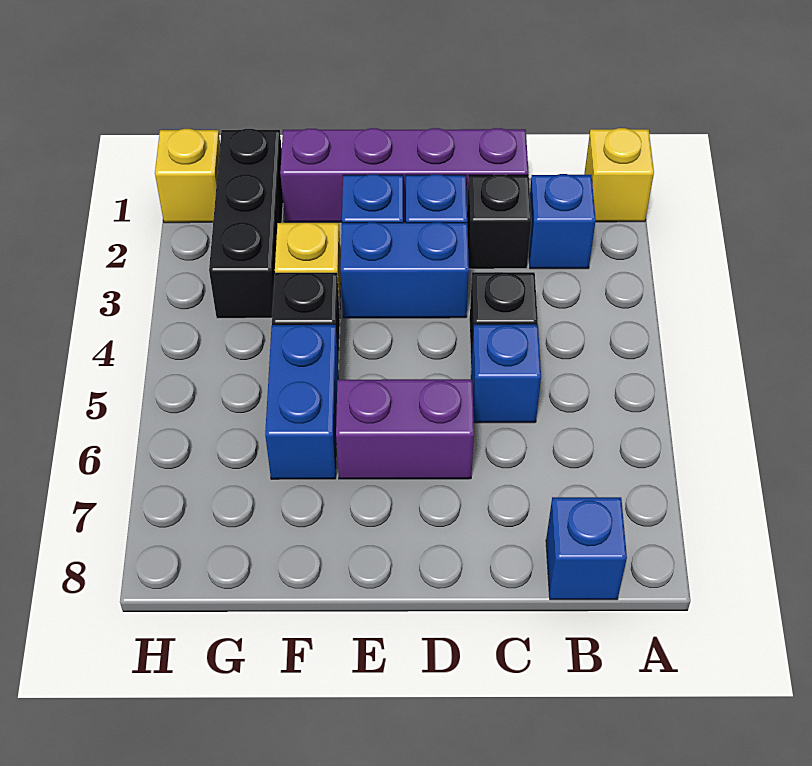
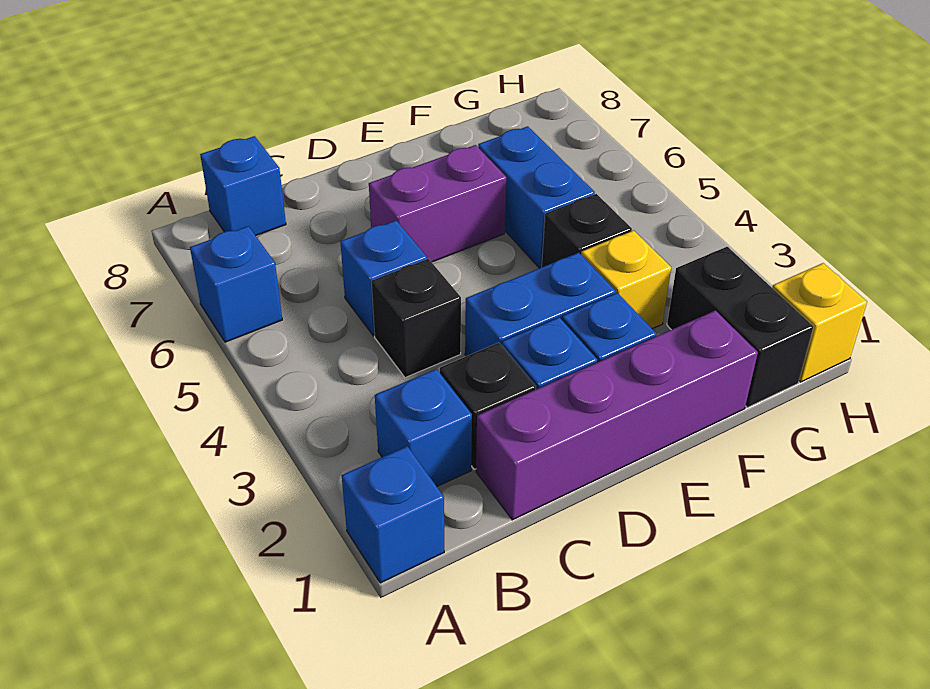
yellow 1x1 brick [584,128,654,222] -> blue 1x1 brick [342,446,444,583]
none -> blue 1x1 brick [190,226,282,342]
black 1x3 brick [209,129,283,318] -> black 1x2 brick [667,247,813,407]

